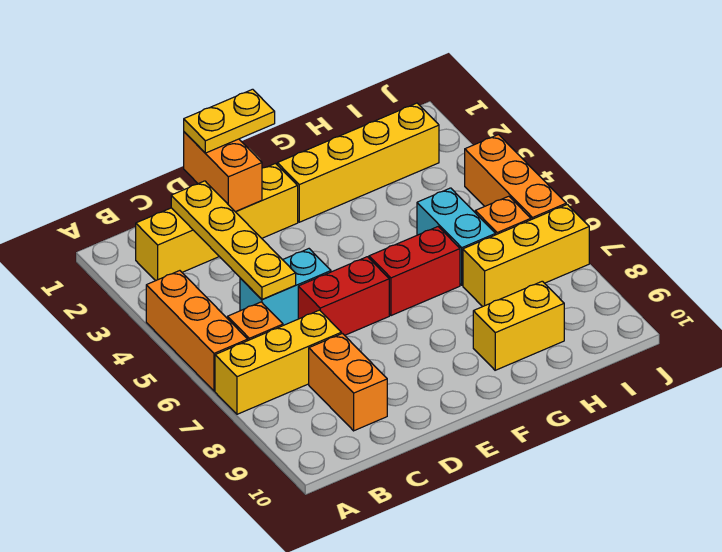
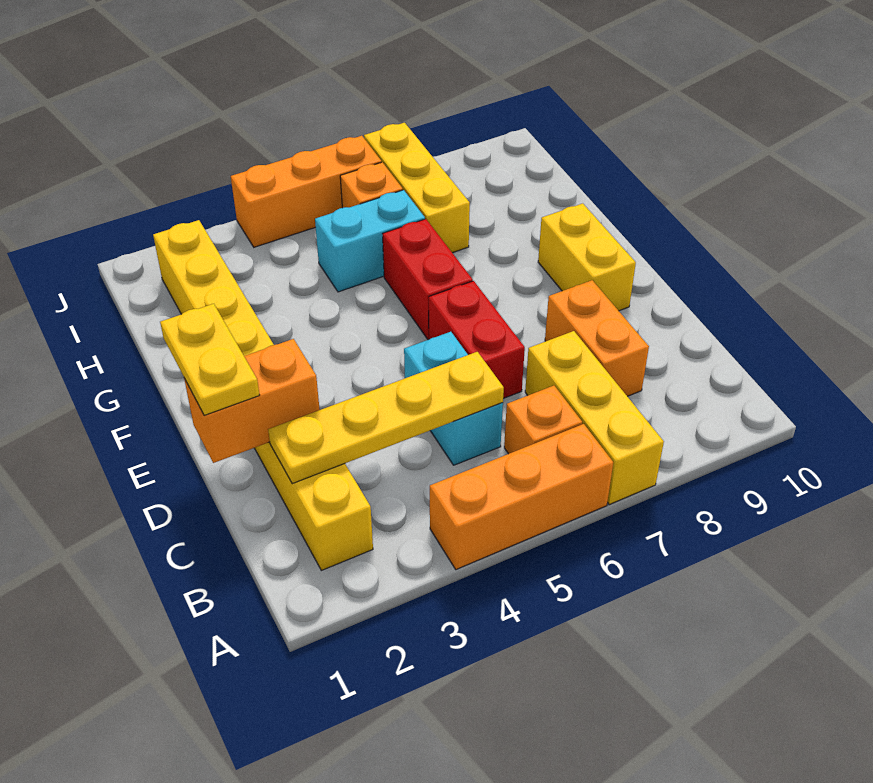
orange 1x2 brick [309,334,387,431] -> orange 1x2 brick turned to [545,280,649,396]
yellow 1x2 brick [473,281,564,370] -> yellow 1x2 brick moved to [538,203,636,311]

